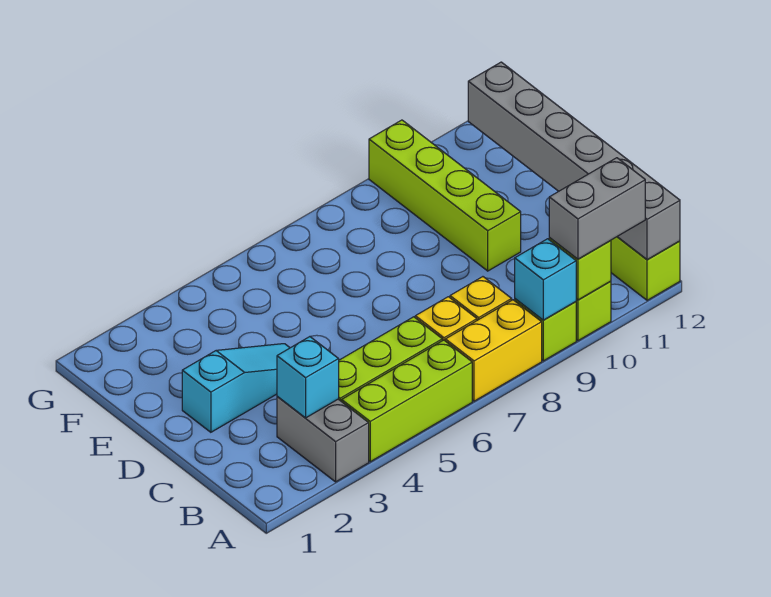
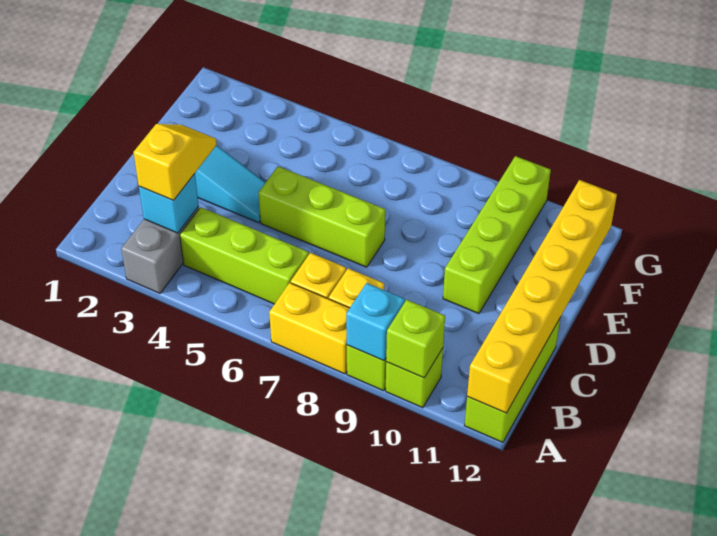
lime 1x3 brick [342,340,472,462] -> lime 1x3 brick moved to [258,166,385,267]
grey 1x2 brick [549,158,645,259] -> none
grey 1x6 brick [468,62,680,260] -> yellow 1x6 brick [467,180,617,413]
none -> yellow 1x2 slope [134,124,217,200]

